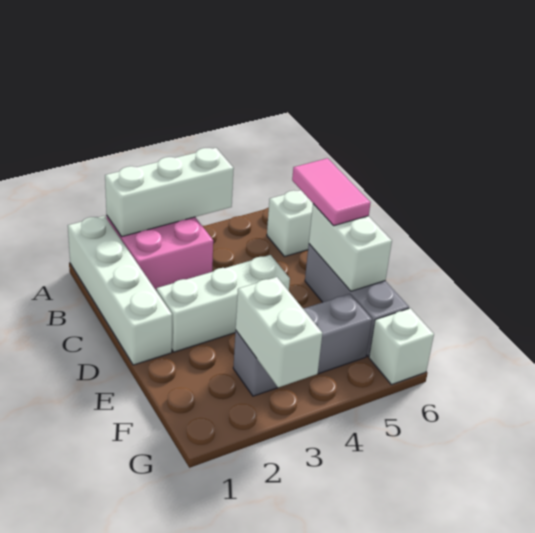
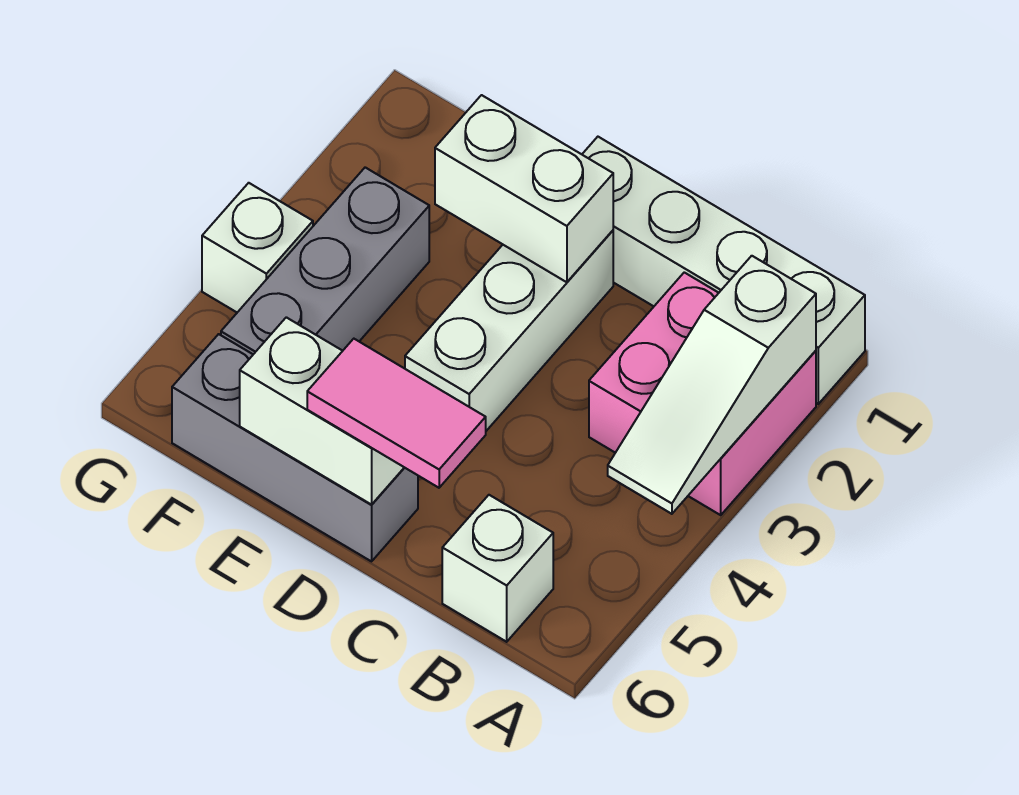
white 1x3 brick [105,148,234,237] -> white 1x3 slope [608,256,816,514]
white 1x2 brick [236,277,322,388] -> white 1x2 brick moved to [435,95,613,282]
white 1x1 brick [369,308,434,385] -> white 1x1 brick moved to [202,183,313,312]

